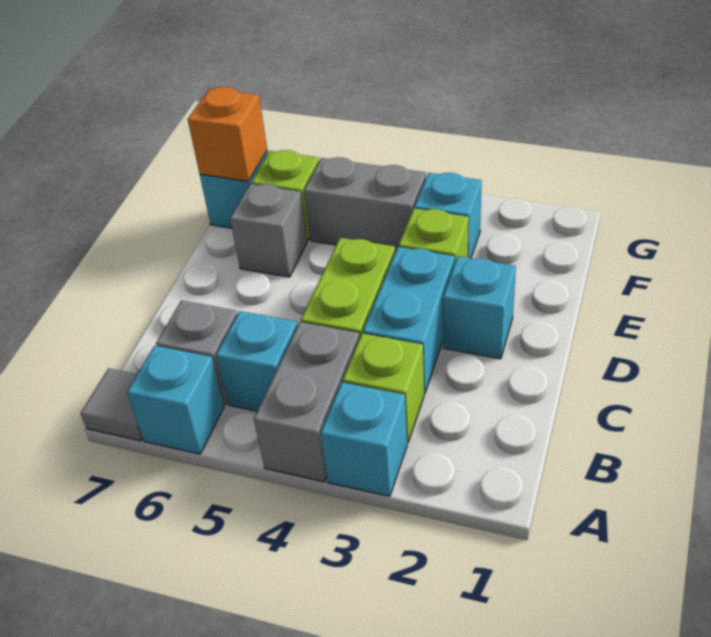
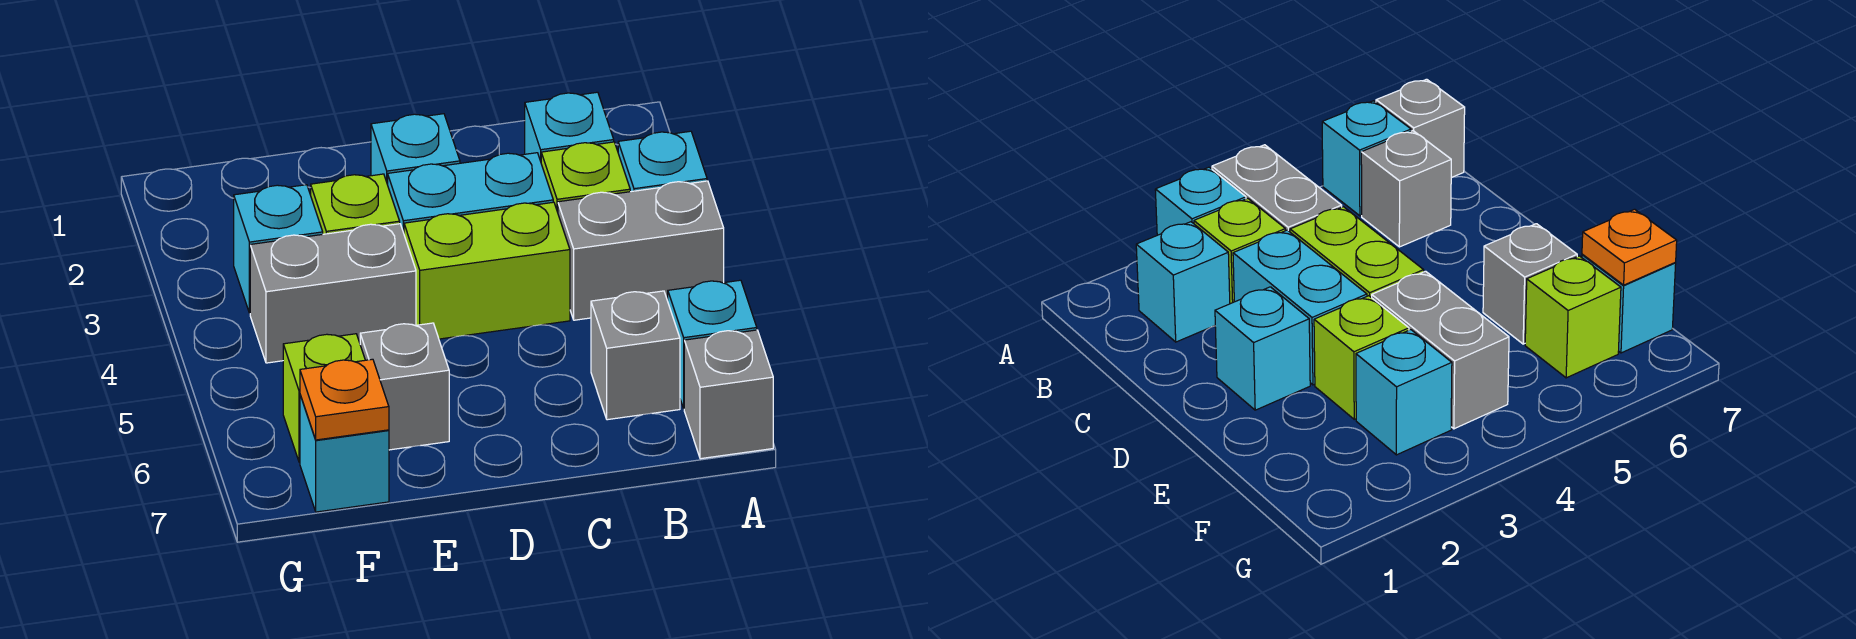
grey 1x1 tile [81,368,143,441] -> grey 1x1 brick [684,330,773,459]
cyan 1x1 brick [216,311,298,411] -> cyan 1x1 brick moved to [525,92,614,161]
grey 1x2 brick [304,157,426,252] -> grey 1x2 brick turned to [250,224,416,363]
orange 1x1 brick [188,87,267,181] -> orange 1x1 plate [300,359,389,440]

